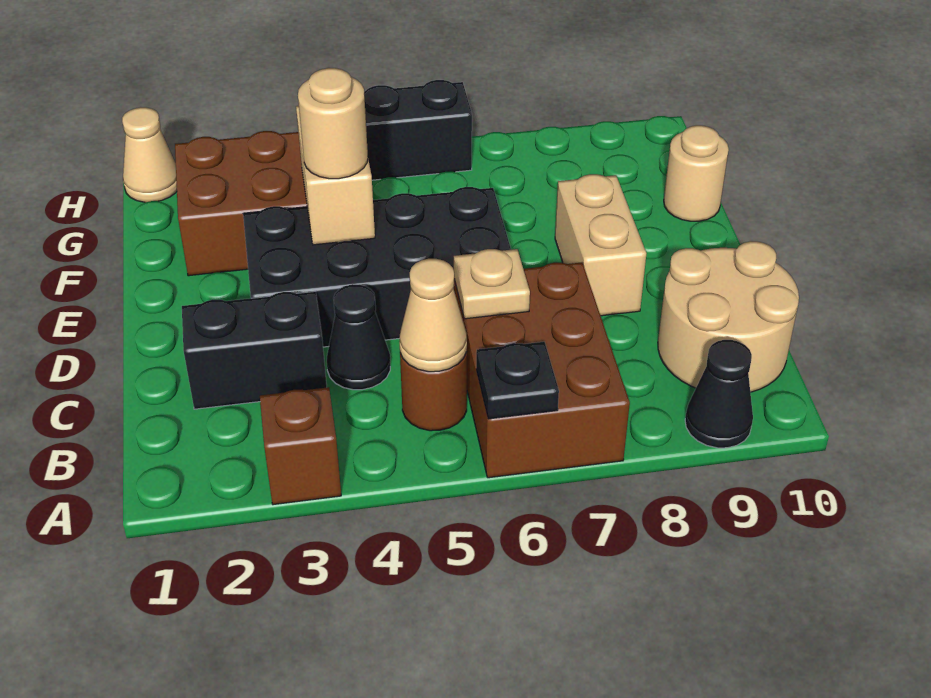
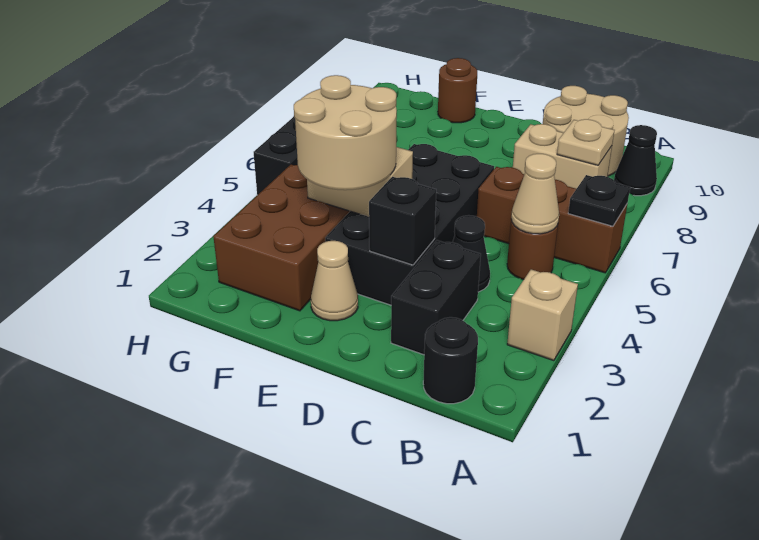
brown 1x1 brick [260,387,341,505] -> tan 1x1 brick [507,269,578,361]
brown 2x3 brick [454,262,630,478] -> brown 1x3 brick [477,167,627,273]
none -> black 1x1 round brick [423,317,478,404]
tan 1x1 plate [454,249,530,319] -> tan 1x1 plate moved to [557,119,614,165]
none -> black 1x1 brick [369,177,436,265]
tan 1x2 brick [555,174,646,316] -> tan 1x2 brick moved to [513,124,612,189]
tan 1x1 round brick [298,68,368,179] -> tan 2x2 round brick [294,75,397,190]
tan 1x1 round brick [664,125,729,221] -> brown 1x1 round brick [438,58,477,123]
tan 1x1 cone [122,107,177,202] -> tan 1x1 cone moved to [311,241,358,321]

